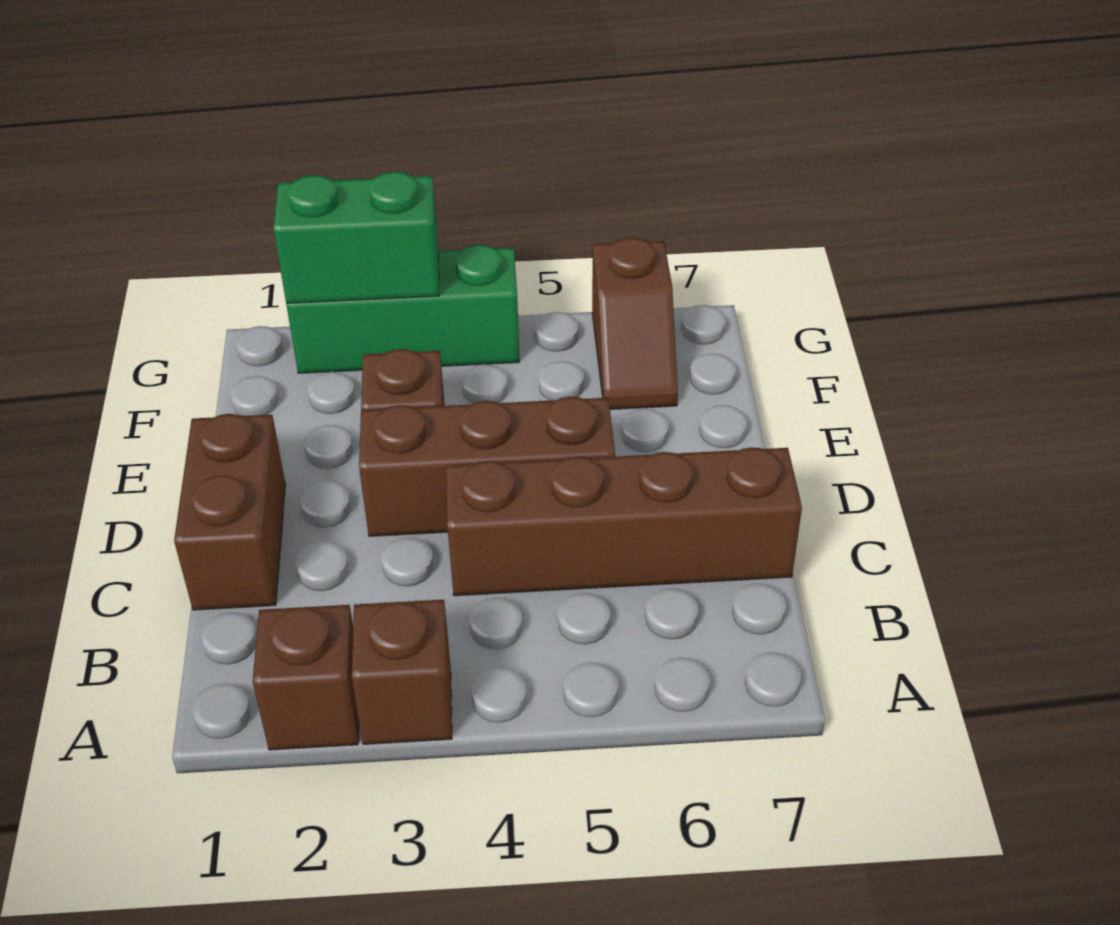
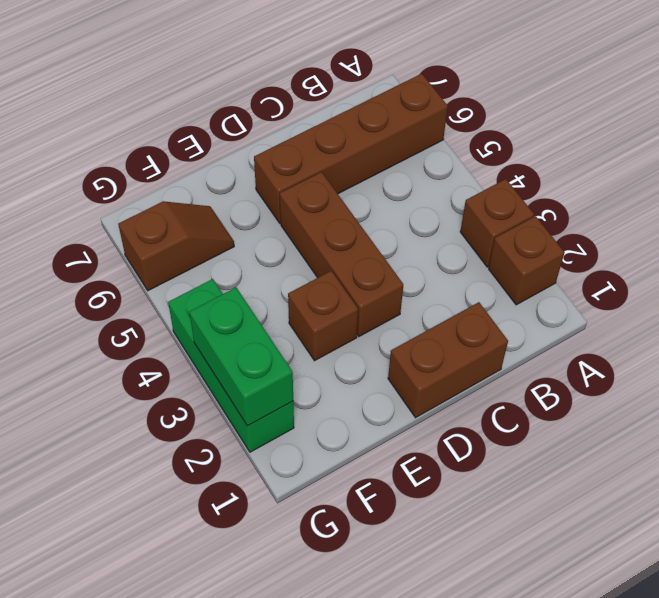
brown 1x4 brick [446,447,802,596] -> brown 1x4 brick turned to [254,74,448,223]

